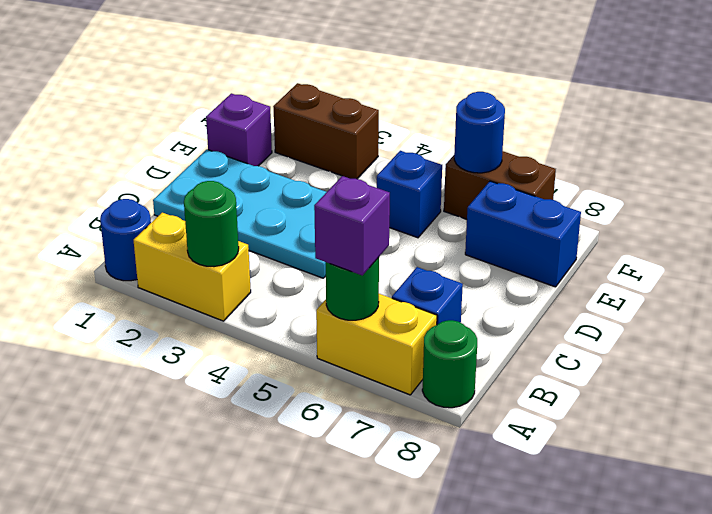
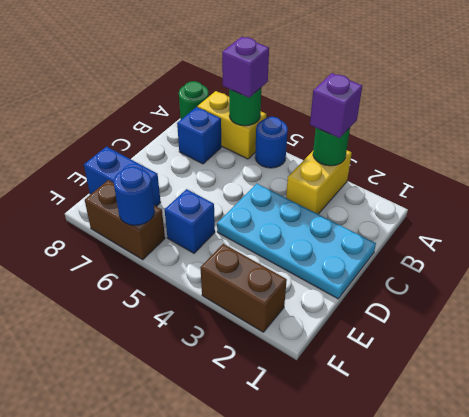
blue 1x1 round brick [100,199,151,281] -> blue 1x1 round brick moved to [255,117,288,168]
yellow 1x2 brick [134,213,251,321] -> yellow 1x2 brick turned to [286,150,352,214]
purple 1x1 brick [206,93,272,166] -> purple 1x1 brick moved to [310,73,362,138]

